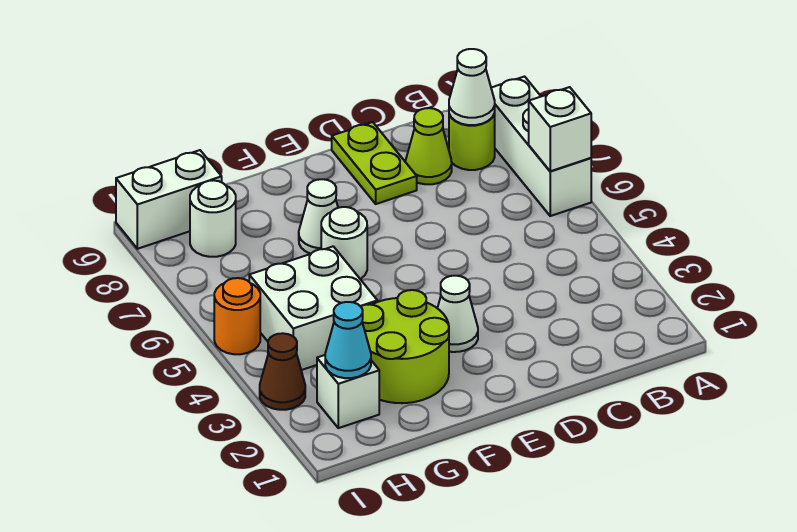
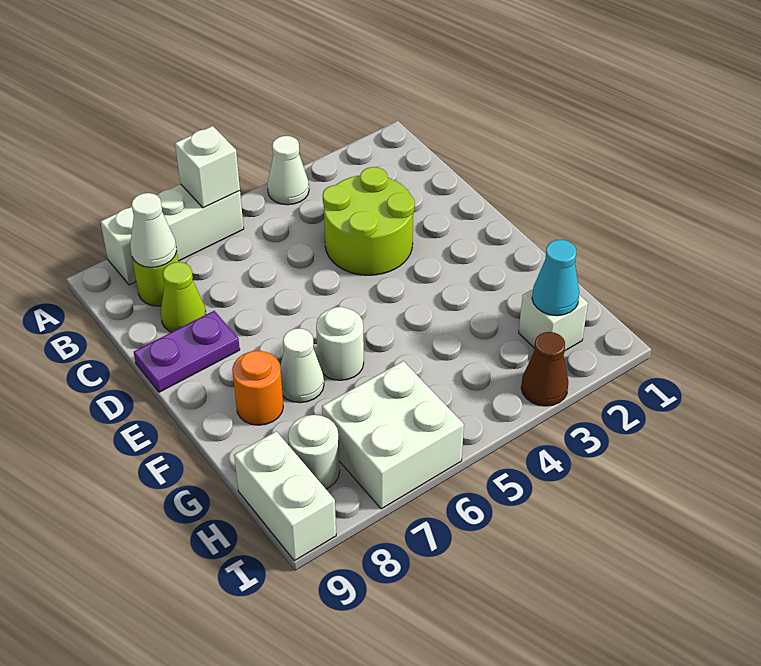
lime 1x2 plate [332,122,417,204] -> purple 1x2 plate [134,311,240,392]
white 1x1 cone [437,276,478,352] -> white 1x1 cone moved to [267,136,309,205]
lime 2x2 round brick [361,290,449,403] -> lime 2x2 round brick moved to [323,167,415,275]
white 2x2 brick [249,246,377,370] -> white 2x2 brick moved to [322,361,464,509]
orange 1x1 round brick [214,278,260,354] -> orange 1x1 round brick moved to [232,351,283,425]

